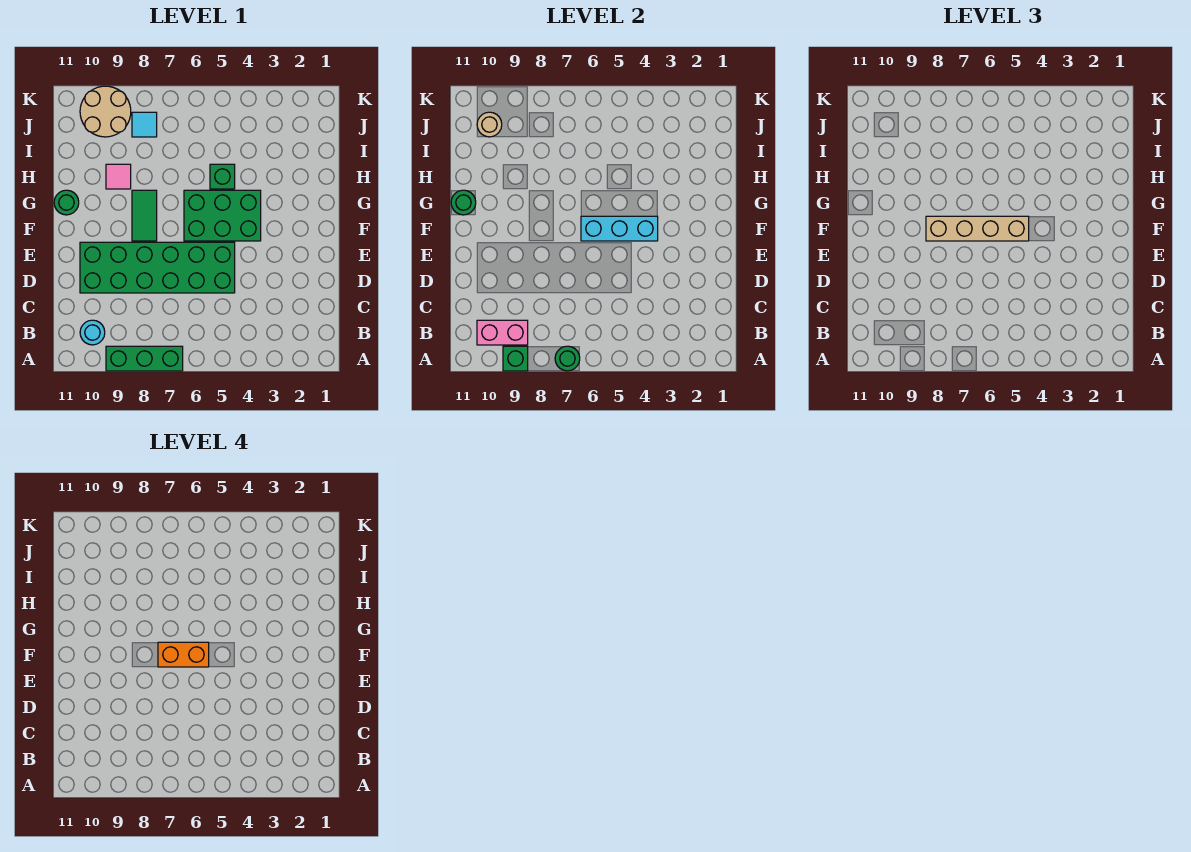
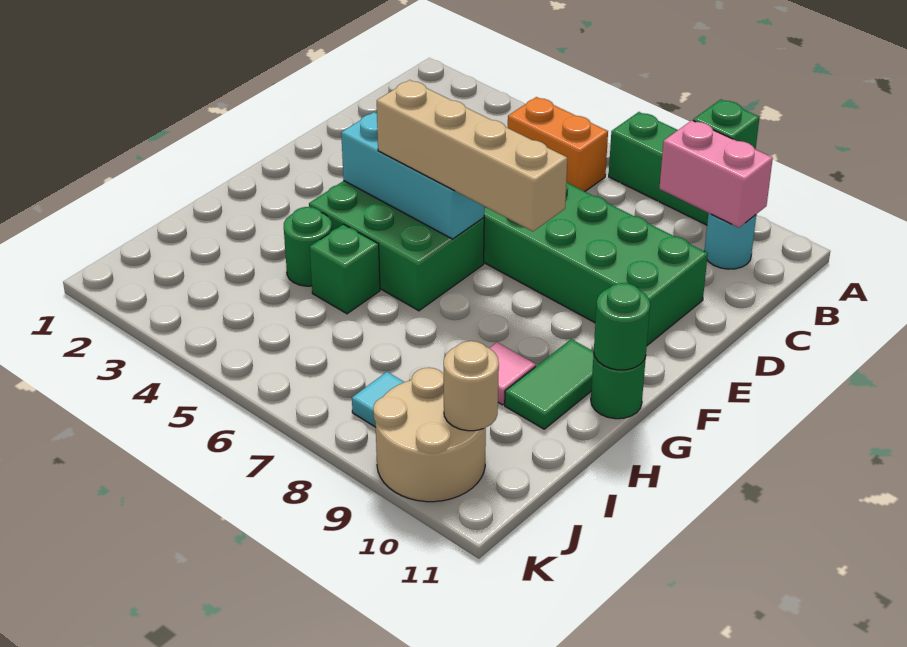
green 1x1 round brick [555,346,580,371] -> green 1x1 round brick moved to [284,207,332,286]
orange 1x2 brick [158,642,209,667] -> orange 1x2 brick moved to [508,97,608,191]
green 1x2 tile [132,190,157,241] -> green 1x2 tile moved to [505,339,594,429]

